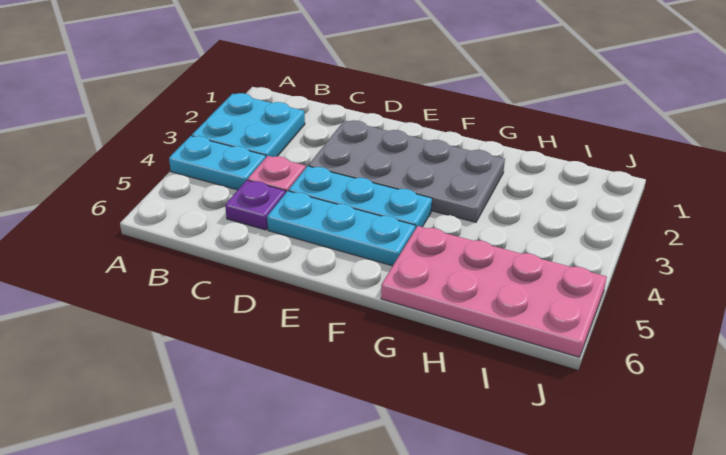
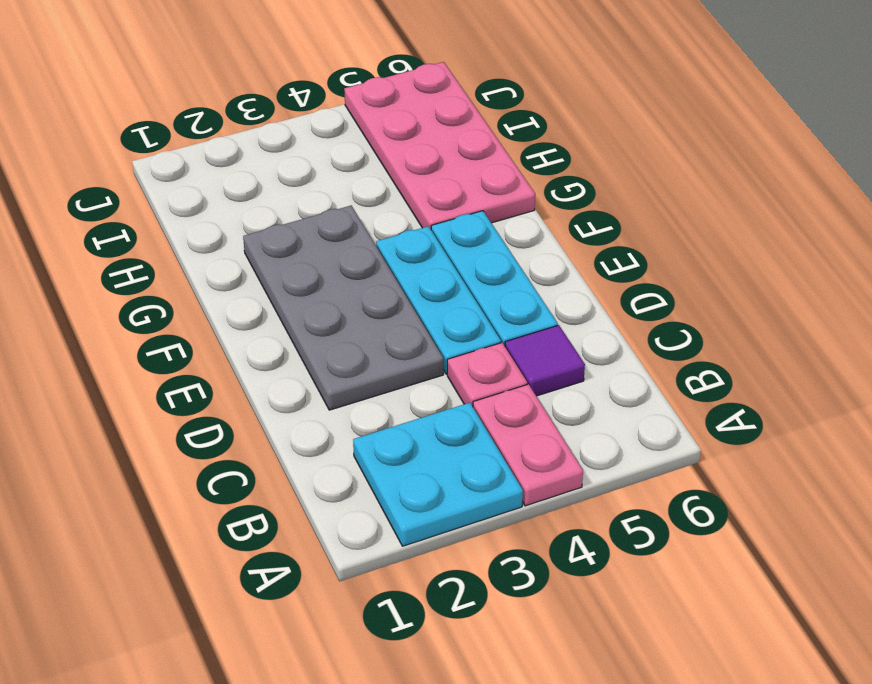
cyan 1x2 plate [169,136,266,190] -> pink 1x2 plate [473,384,583,506]
purple 1x1 plate [225,180,286,230] -> purple 1x1 tile [505,325,585,396]

